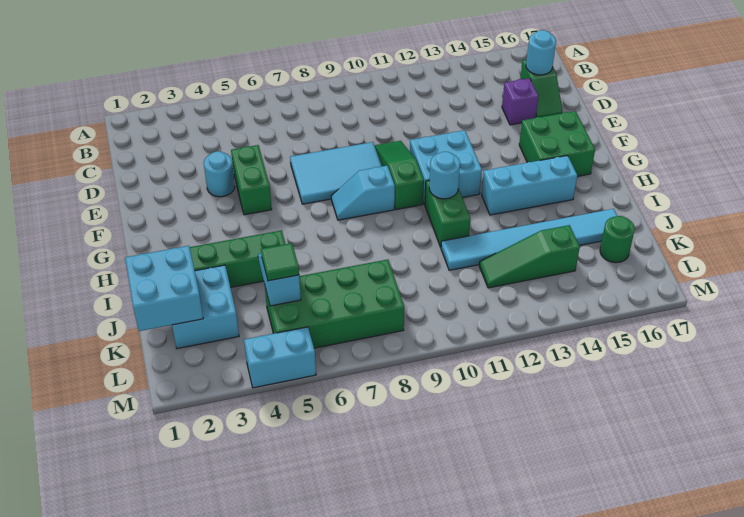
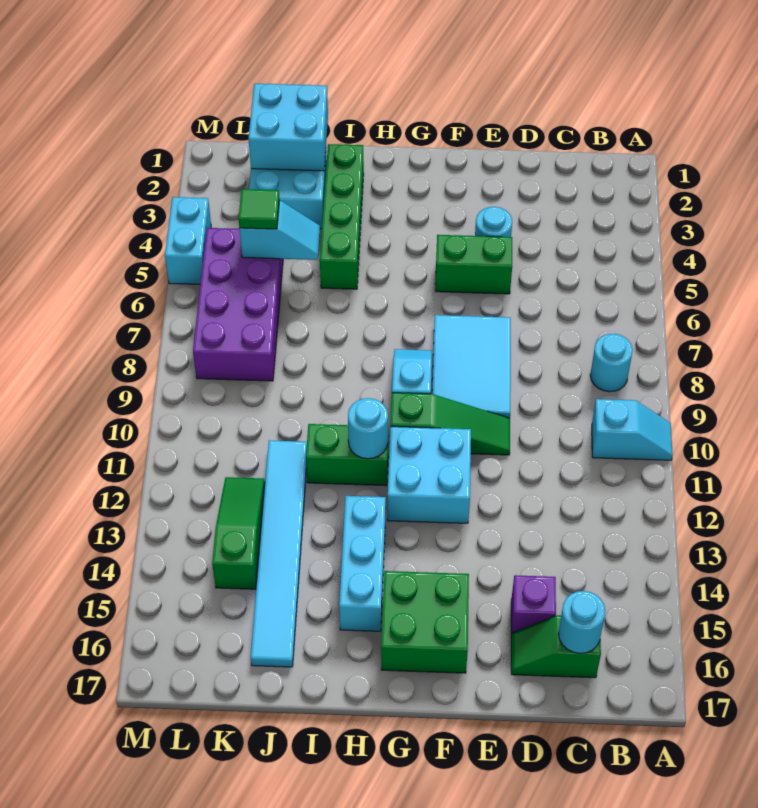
none -> cyan 1x2 slope [592,399,673,460]
none -> cyan 1x1 round brick [590,334,633,392]
green 2x4 brick [265,260,404,348] -> purple 2x4 brick [193,228,283,381]
green 1x1 round brick [600,216,635,263] -> none

